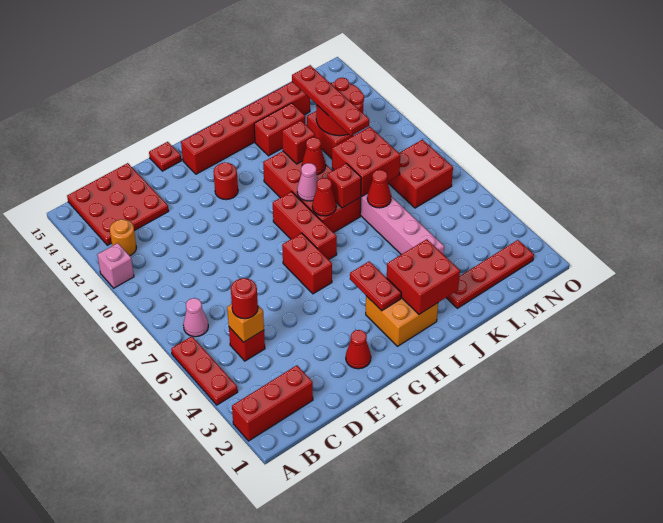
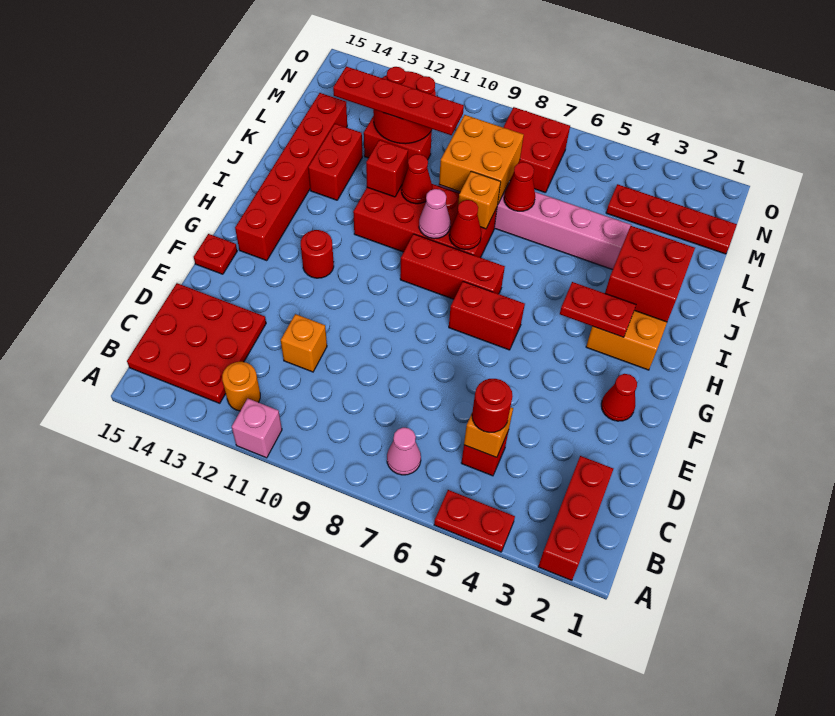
red 1x3 plate [171,336,238,405] -> red 1x2 plate [434,490,515,552]
none -> orange 1x1 brick [281,314,327,372]
red 1x1 brick [327,163,361,208] -> orange 1x1 brick [458,171,501,229]
red 1x4 plate [446,240,534,308] -> red 1x4 plate turned to [606,184,737,254]
red 2x2 brick [332,127,400,196] -> orange 2x2 brick [439,115,524,204]

